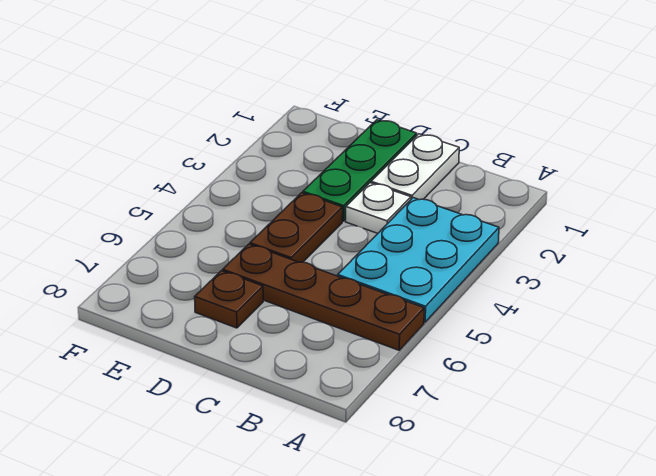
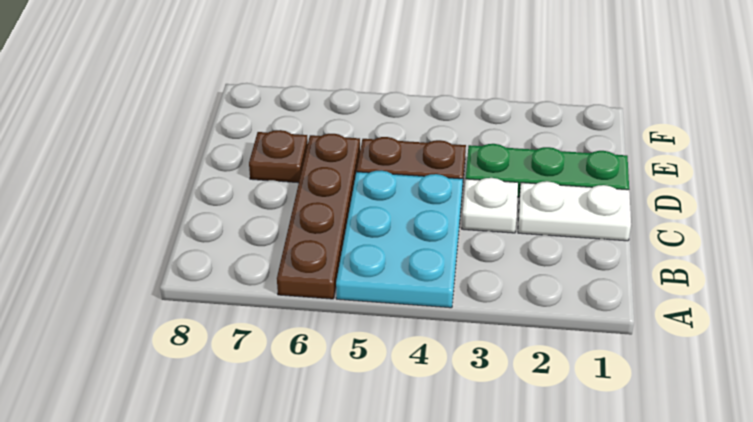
cyan 2x3 plate [338,198,499,322] -> cyan 2x3 plate turned to [336,171,463,308]

